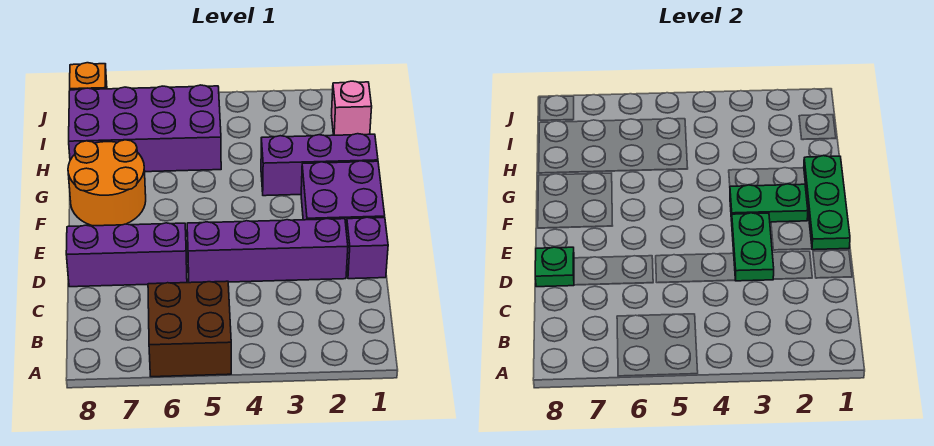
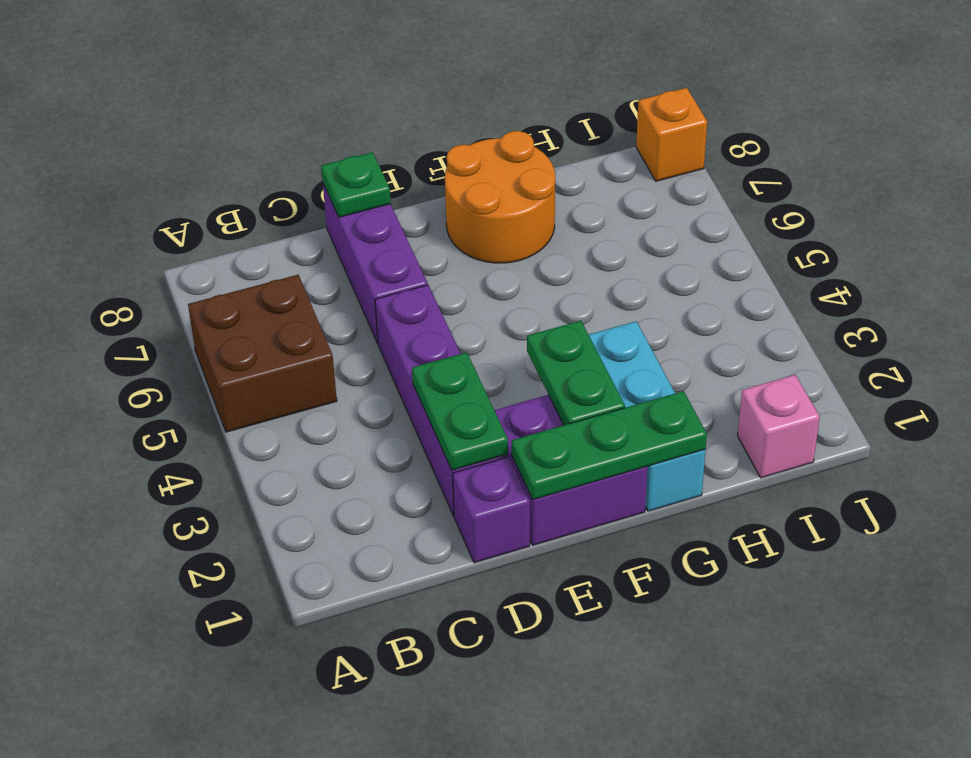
green 1x2 plate [732,213,774,281] -> green 1x2 plate turned to [412,352,508,470]
purple 1x3 brick [261,134,378,196] -> cyan 1x3 brick [589,321,706,511]
purple 2x4 brick [69,85,221,172] -> none

